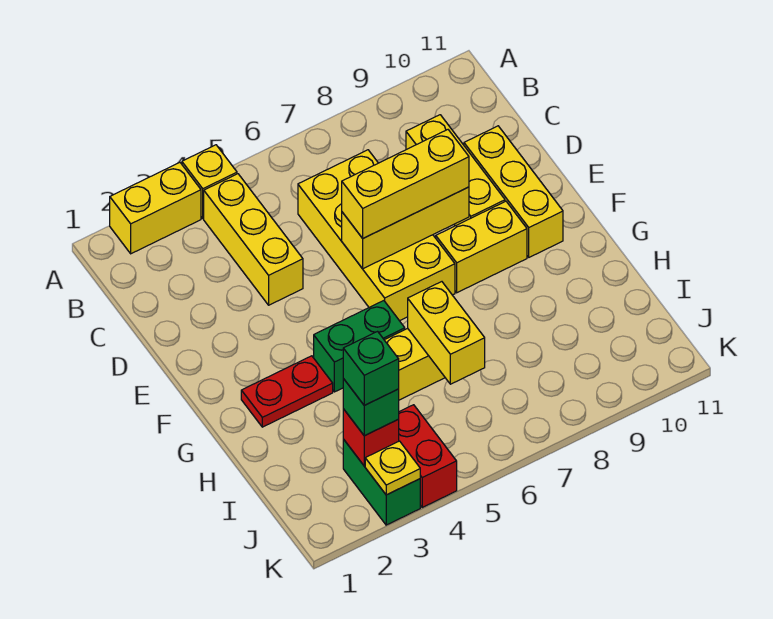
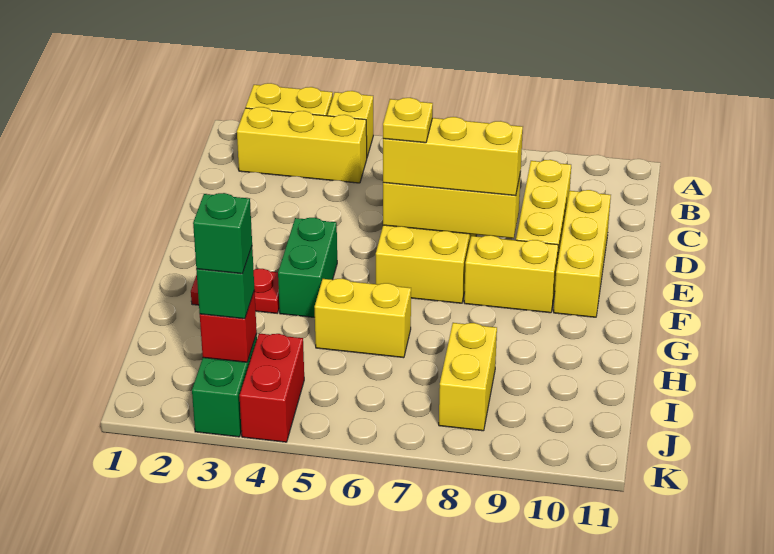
yellow 1x3 brick [204,174,303,305] -> yellow 1x3 brick turned to [237,107,367,183]
green 1x2 brick [314,301,405,392] -> green 1x2 brick turned to [278,218,337,317]
yellow 1x2 brick [408,282,485,384] -> yellow 1x2 brick moved to [439,323,497,431]
yellow 1x1 plate [365,441,420,495] -> yellow 1x1 plate moved to [383,98,433,143]

